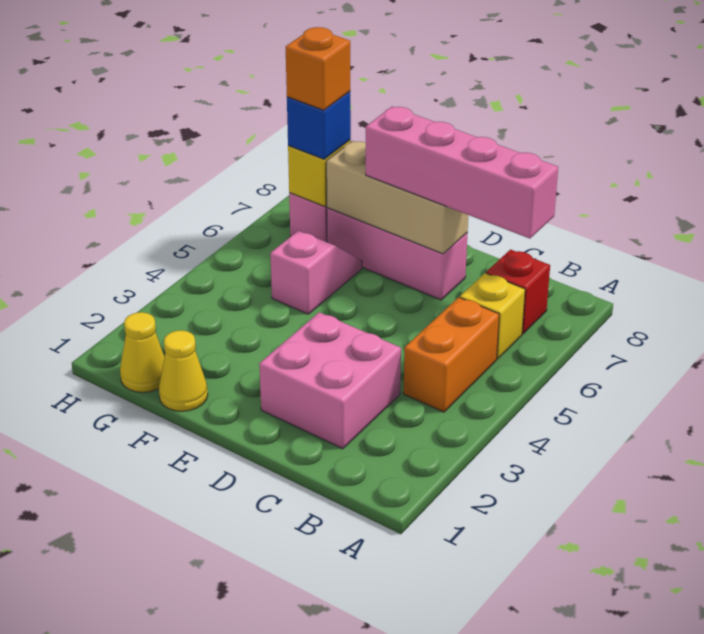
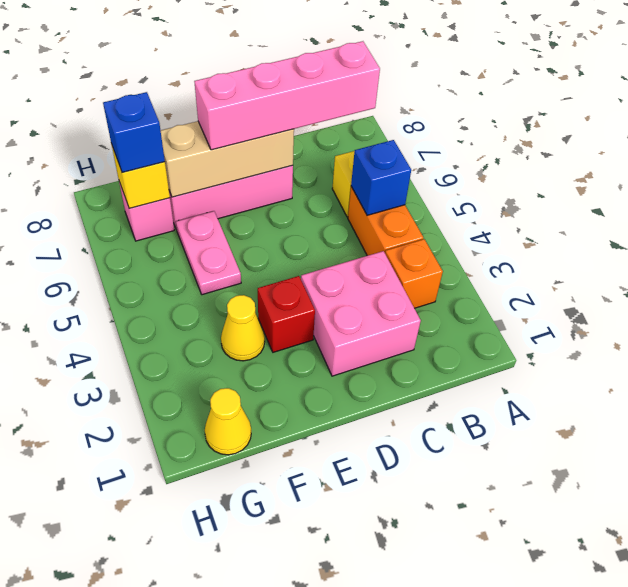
none -> blue 1x1 brick [351,140,411,215]
red 1x1 brick [486,250,550,334] -> red 1x1 brick moved to [258,276,315,352]
yellow 1x1 cone [159,330,208,411] -> yellow 1x1 cone moved to [221,295,265,361]
pink 1x2 slope [270,231,362,314] -> pink 1x2 plate [176,211,241,295]
orange 1x1 brick [286,27,350,110] -> orange 1x1 brick moved to [385,239,443,308]

